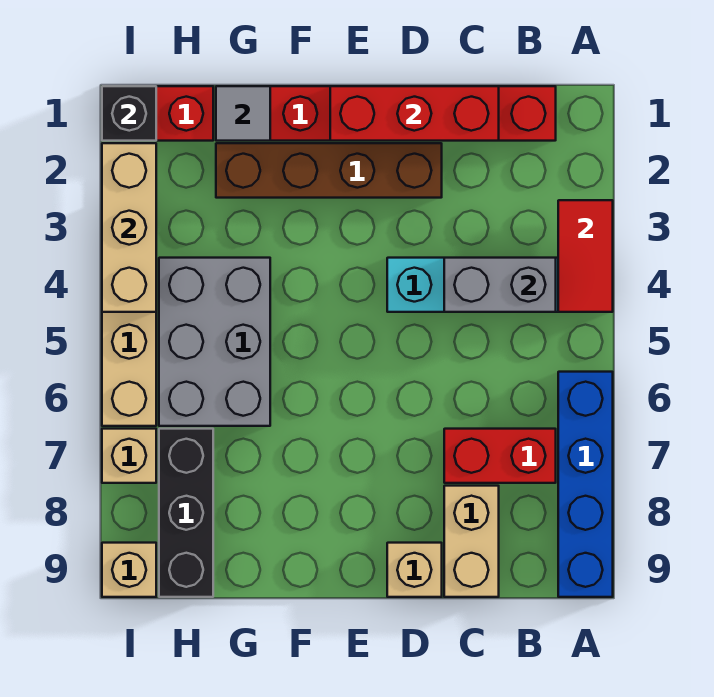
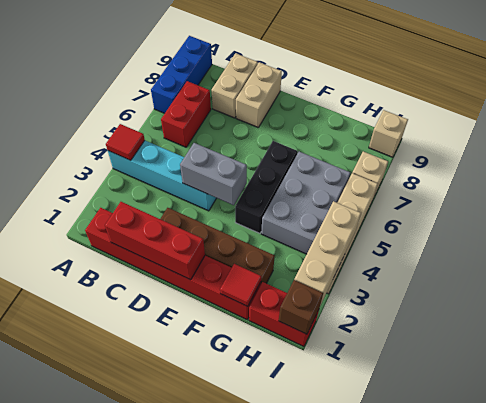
red 1x2 tile [558,200,613,312] -> red 1x1 tile [106,124,145,160]
blue 1x4 brick [558,372,613,597] -> blue 1x3 brick [151,36,212,113]
grey 1x2 brick [444,258,556,312] -> grey 1x2 brick moved to [180,143,247,205]
red 1x2 brick [444,429,556,483] -> red 1x2 brick turned to [161,81,211,147]
tan 1x1 brick [387,543,442,597] -> tan 1x2 brick [236,62,282,128]
grey 1x1 tile [216,86,270,141] -> red 1x1 tile [220,264,261,306]
black 1x3 brick [159,429,213,597] -> black 1x3 brick moved to [235,141,297,233]
black 1x1 brick [102,86,156,141] -> brown 1x1 brick [279,280,323,334]

